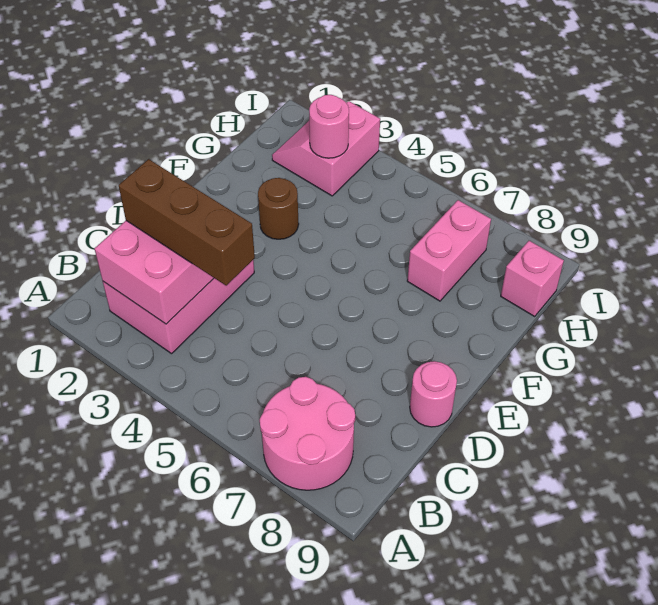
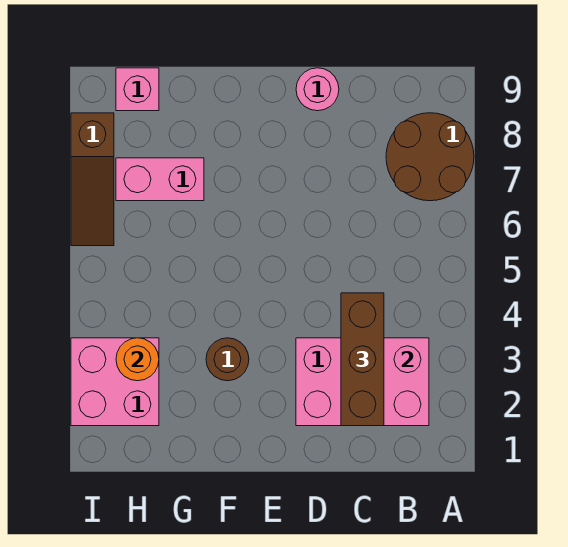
pink 2x2 round brick [260,377,355,490] -> brown 2x2 round brick [386,113,474,201]
pink 2x2 slope [272,101,380,196] -> pink 2x2 brick [71,338,159,426]
pink 1x1 round brick [309,95,349,158] -> orange 1x1 round brick [116,338,159,381]
none -> brown 1x3 slope [71,113,114,246]

